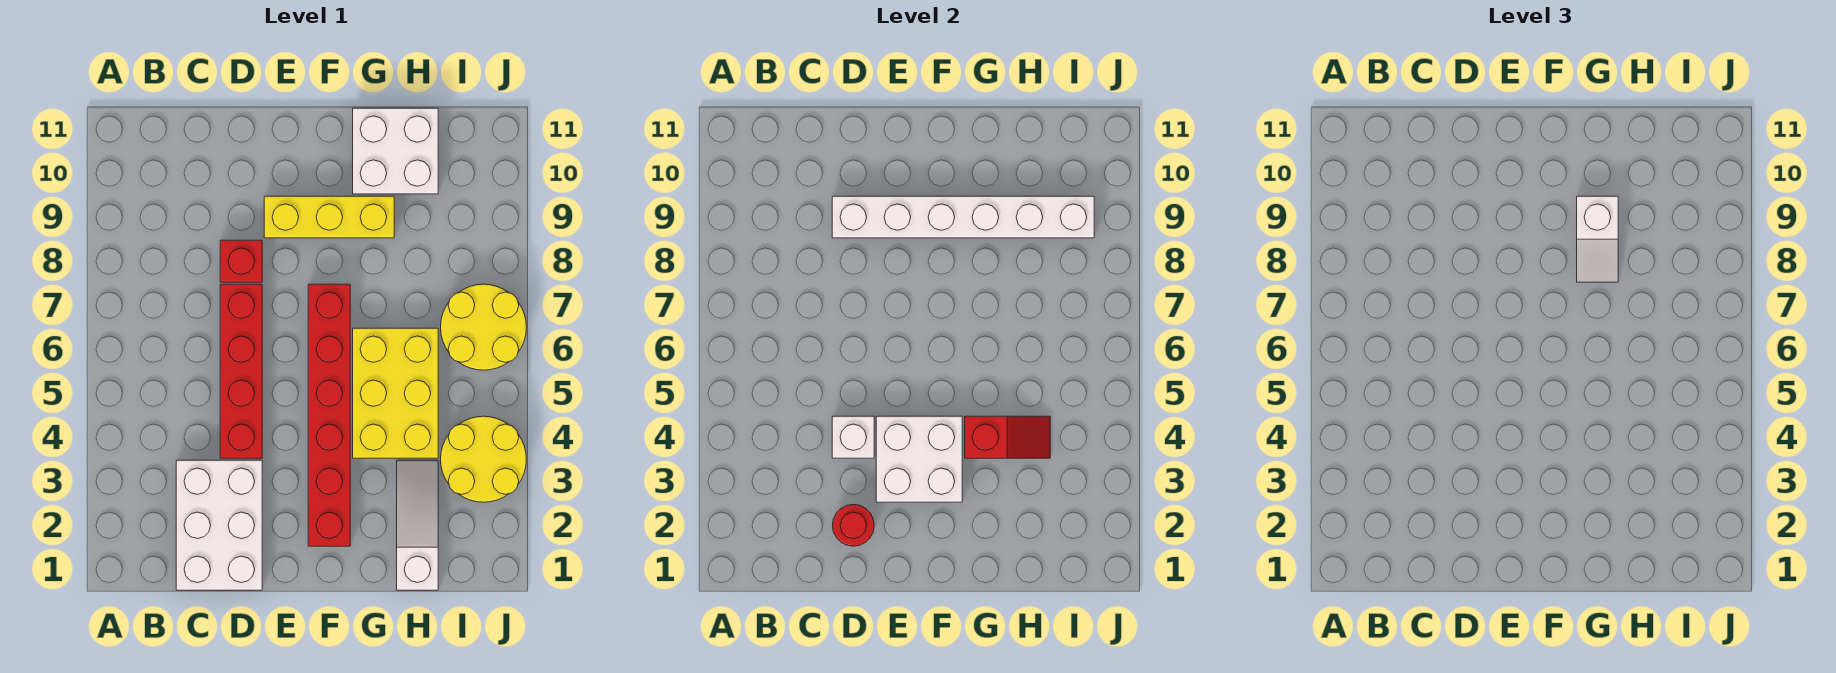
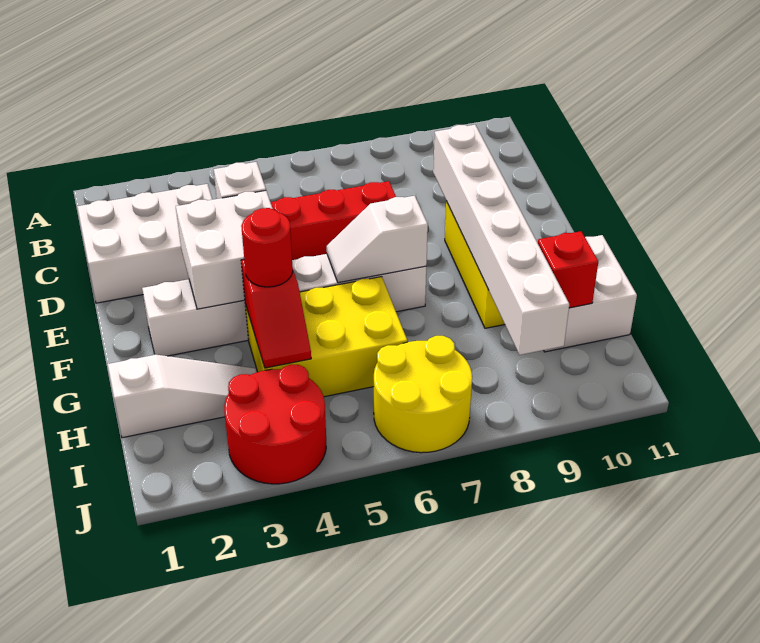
red 1x1 round brick [832,504,874,546] -> red 1x1 round brick moved to [241,208,293,287]
red 1x1 brick [220,240,262,282] -> red 1x1 brick moved to [538,231,598,308]
red 1x6 brick [308,284,350,546] -> white 1x6 brick [142,254,426,356]
white 1x2 slope [1577,196,1618,282] -> white 1x2 slope moved to [327,196,428,283]
yellow 2x2 round brick [441,416,526,502] -> red 2x2 round brick [224,365,326,484]

